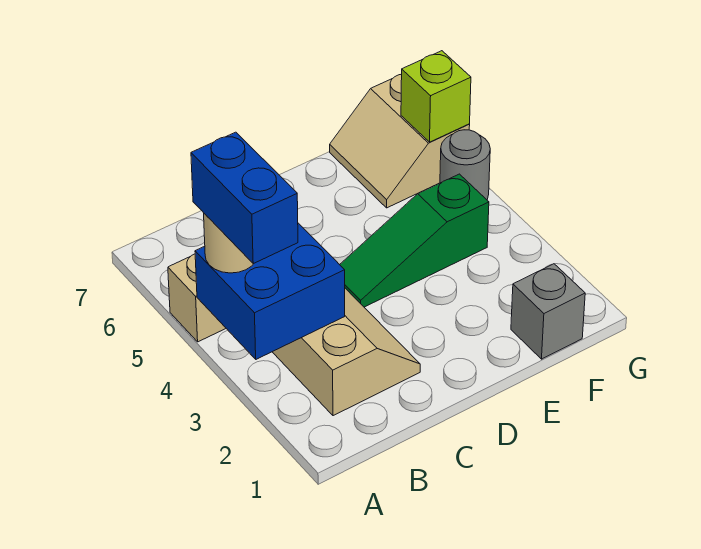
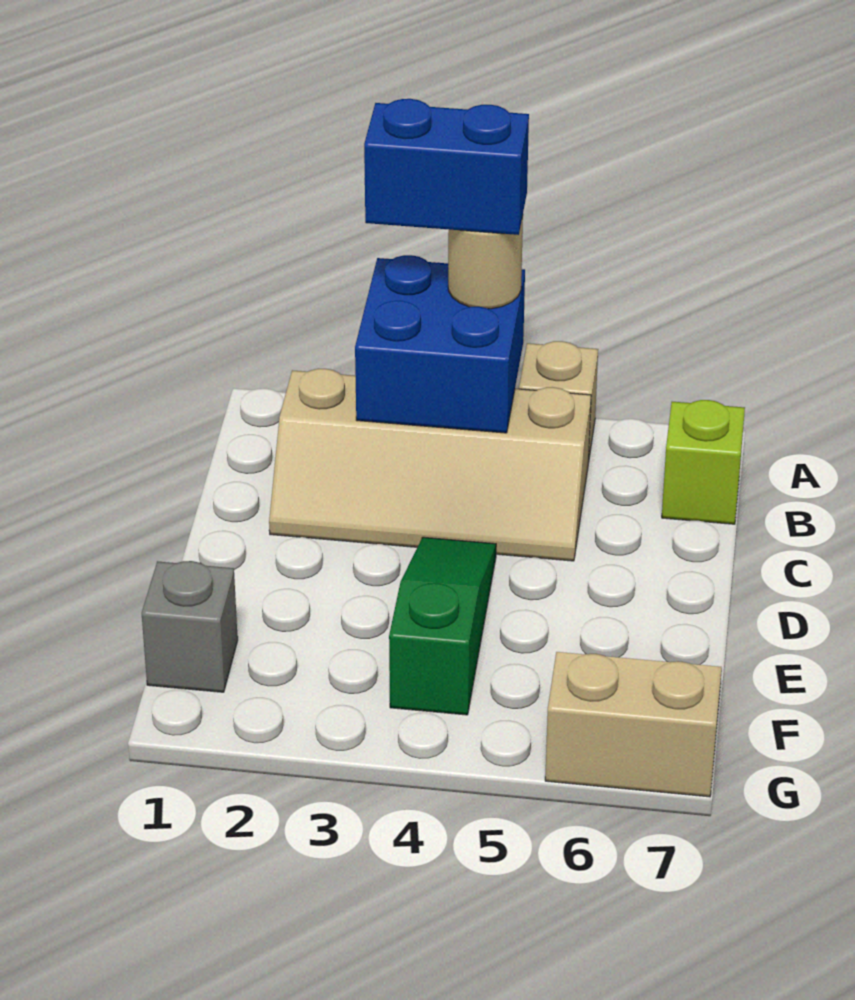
grey 1x1 round brick [440,130,490,200] -> none
lime 1x1 brick [401,51,471,142] -> lime 1x1 brick moved to [662,400,745,524]

